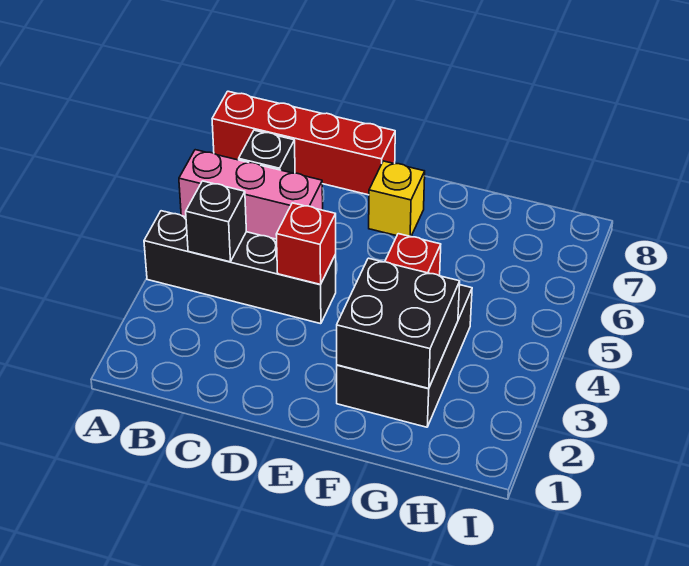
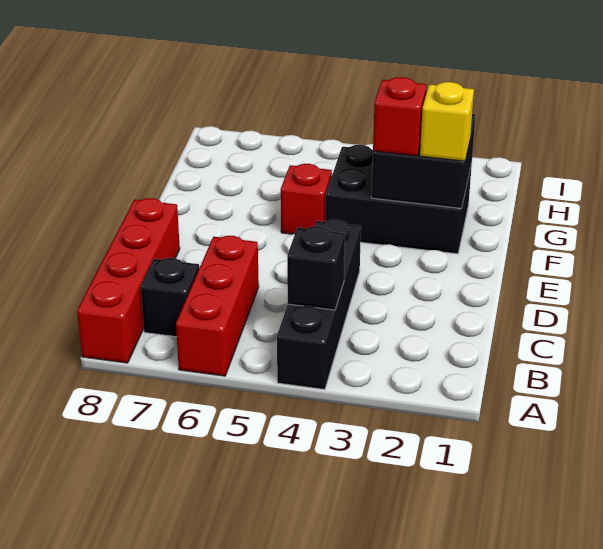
pink 1x3 brick [179,150,323,239] -> red 1x3 brick [176,236,259,376]
red 1x1 brick [276,203,336,284] -> red 1x1 brick moved to [373,77,427,156]
yellow 1x1 brick [369,161,425,237] -> yellow 1x1 brick moved to [420,82,474,161]

